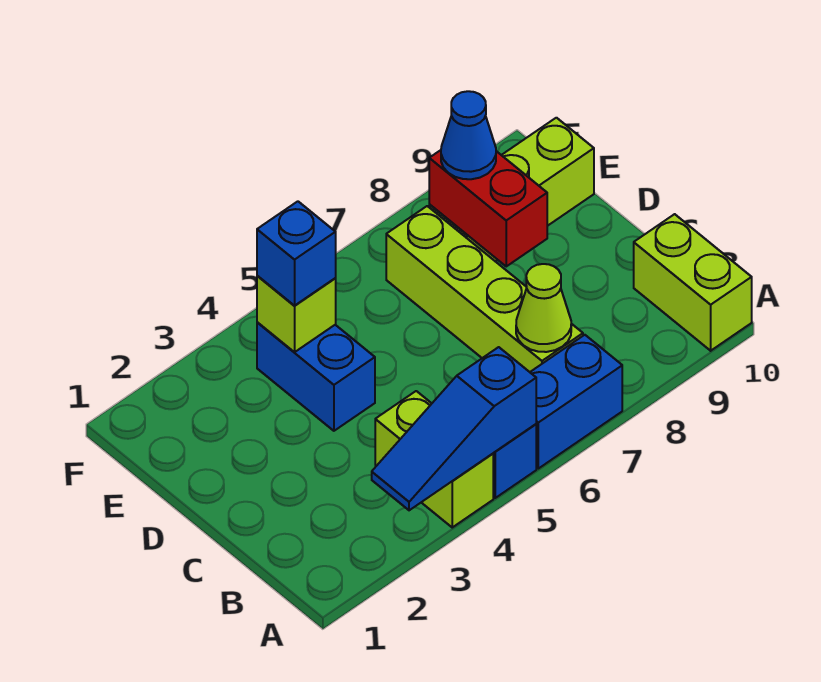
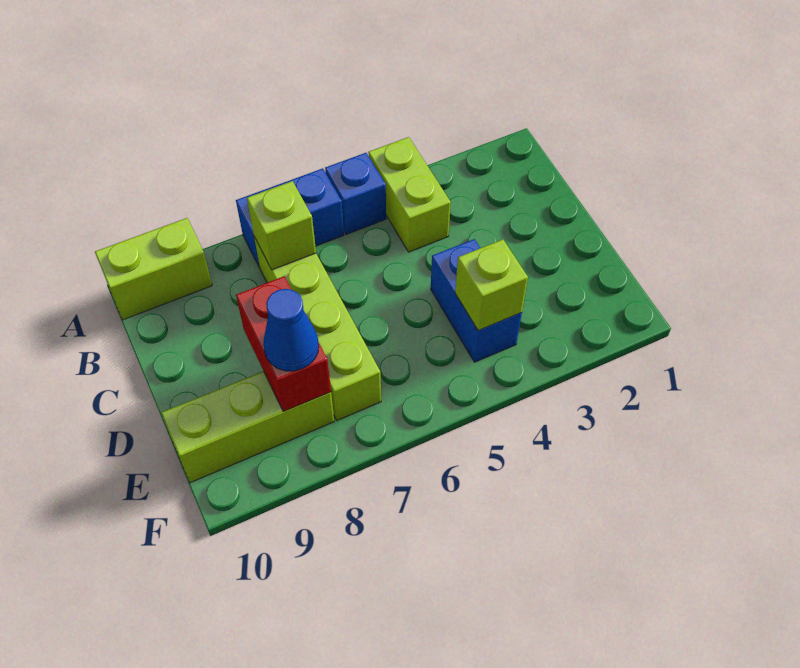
blue 1x3 slope [372,347,536,510] -> none
lime 1x2 brick [634,214,752,351] -> lime 1x2 brick turned to [95,218,212,320]
lime 1x1 cone [516,264,571,352] -> lime 1x1 brick [247,181,316,270]
blue 1x1 brick [257,201,336,306] -> none

